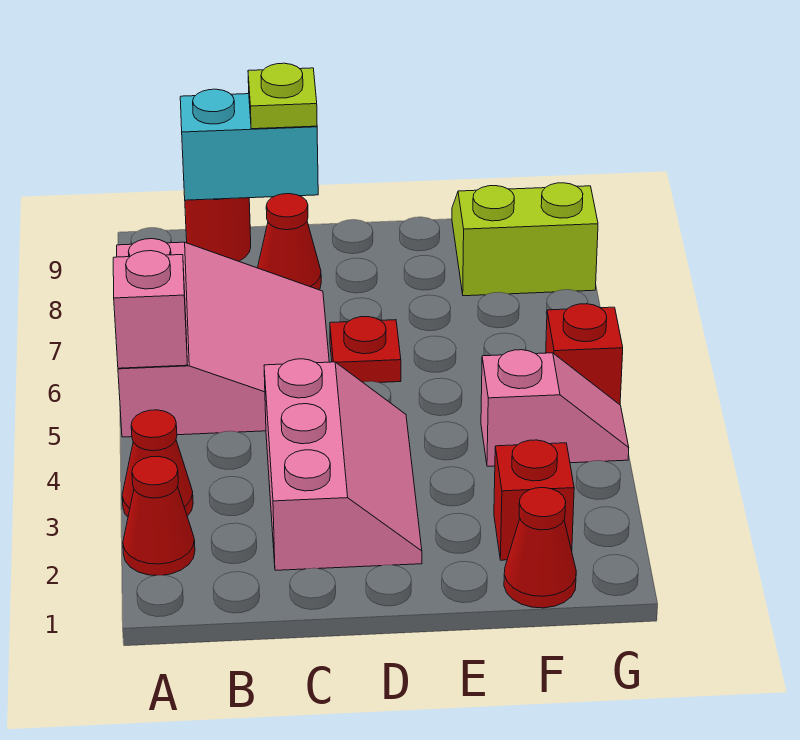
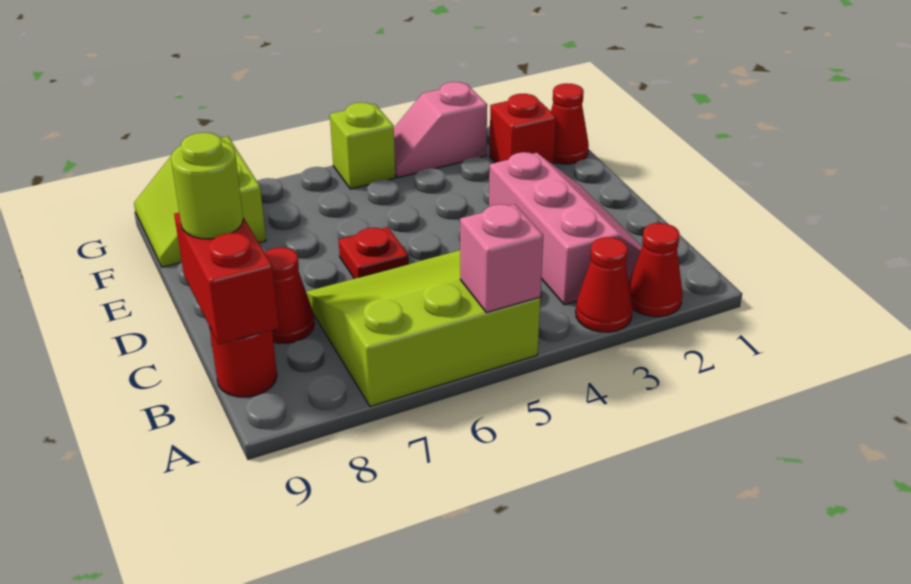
pink 3x3 slope [117,239,329,437] -> lime 3x3 slope [306,250,540,407]
cyan 1x2 brick [180,89,318,200] -> red 1x2 brick [174,213,279,344]
pink 2x3 slope [264,359,422,570] -> pink 2x3 slope turned to [489,152,642,305]
lime 1x1 plate [248,63,317,129] -> lime 1x1 round brick [171,133,243,239]
pink 1x2 slope [481,350,629,466] -> pink 1x2 slope turned to [394,82,487,178]
red 1x1 brick [546,304,623,405] -> lime 1x1 brick [330,102,395,189]

